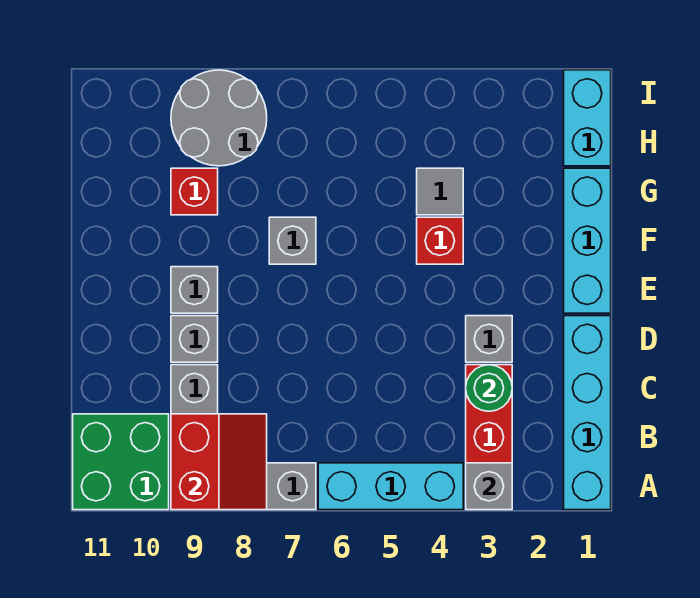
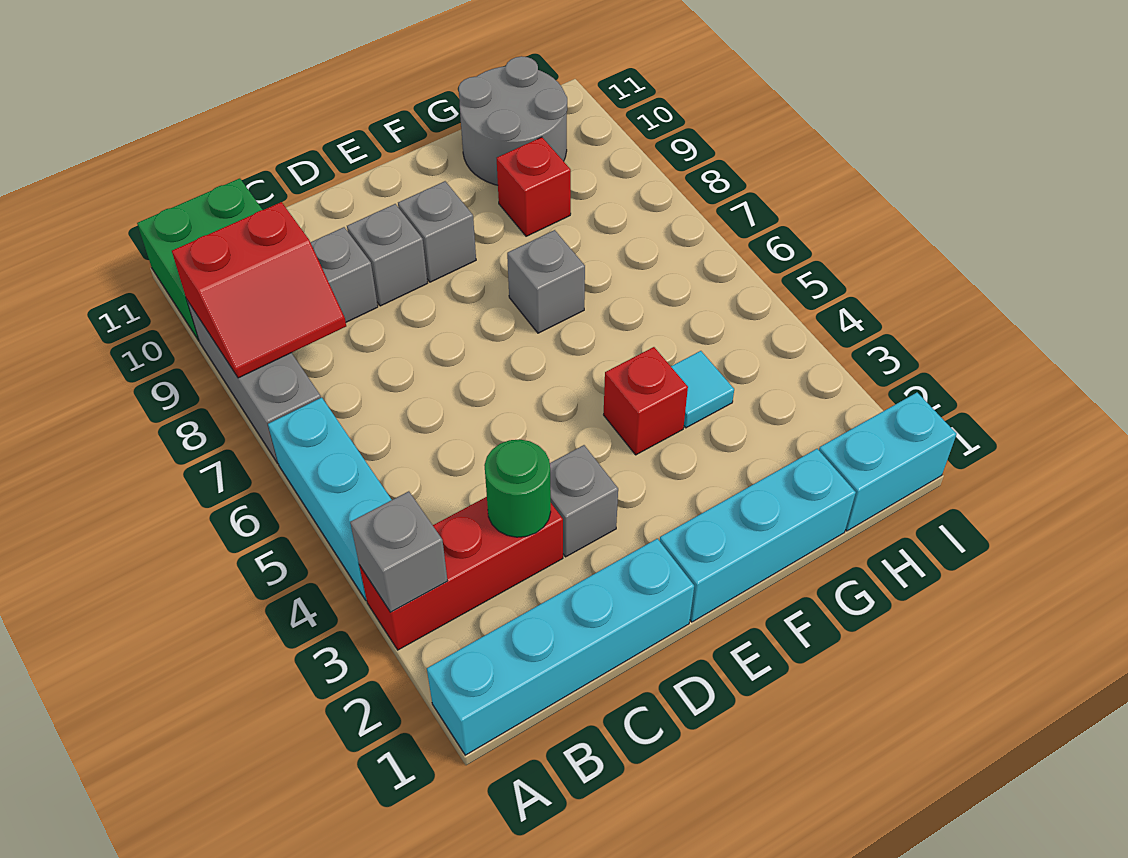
grey 1x1 tile [417,168,463,215] -> cyan 1x1 tile [671,351,734,428]
grey 2x2 round brick [171,70,267,166] -> grey 2x2 round brick moved to [459,56,567,185]

